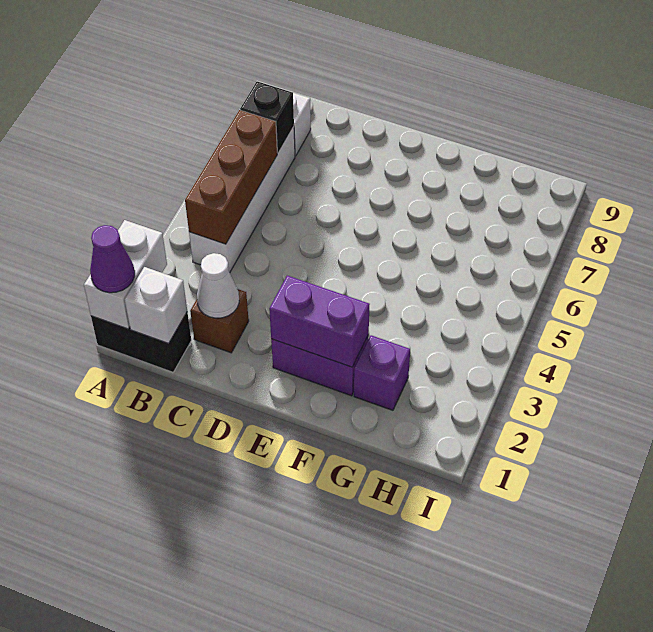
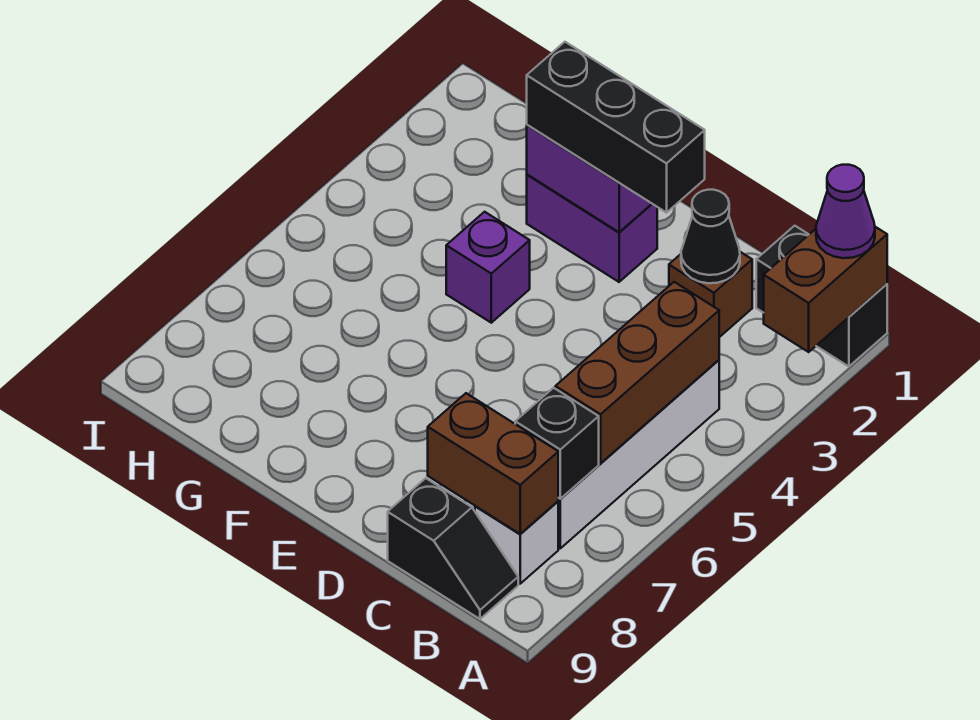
white 1x2 brick [84,220,167,329] -> brown 1x2 brick [764,227,887,352]
white 1x1 brick [125,267,187,344] -> none
none -> brown 1x2 brick [428,393,558,534]
none -> black 1x2 slope [388,478,518,619]
white 1x1 cone [197,253,239,318] -> black 1x1 cone [681,190,740,283]
none -> black 1x3 brick [527,42,705,213]
purple 1x1 brick [354,335,410,410] -> purple 1x1 brick moved to [446,212,530,323]

